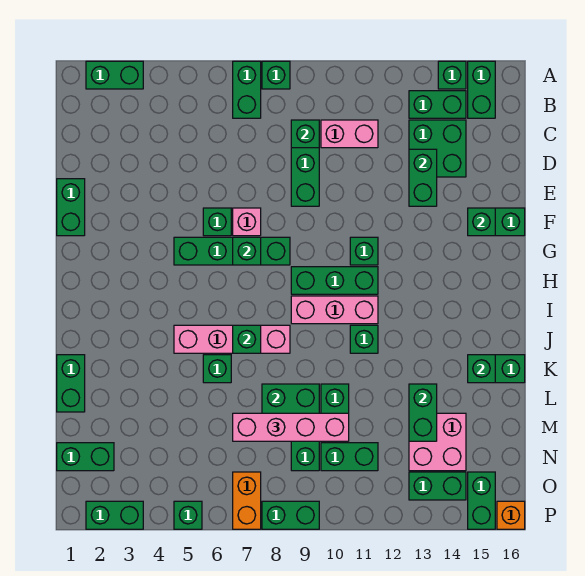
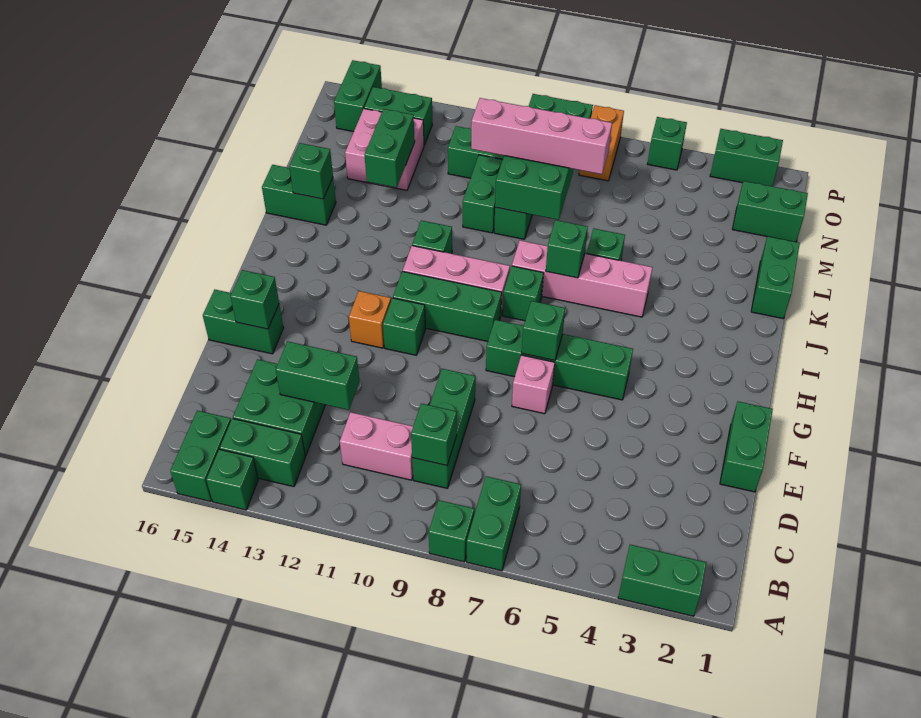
green 1x2 brick [409,149,437,206] -> green 1x2 brick turned to [276,341,360,410]
green 1x1 brick [203,208,231,236] -> green 1x1 brick moved to [503,266,544,321]
orange 1x1 brick [497,501,525,529] -> orange 1x1 brick moved to [349,291,391,348]

